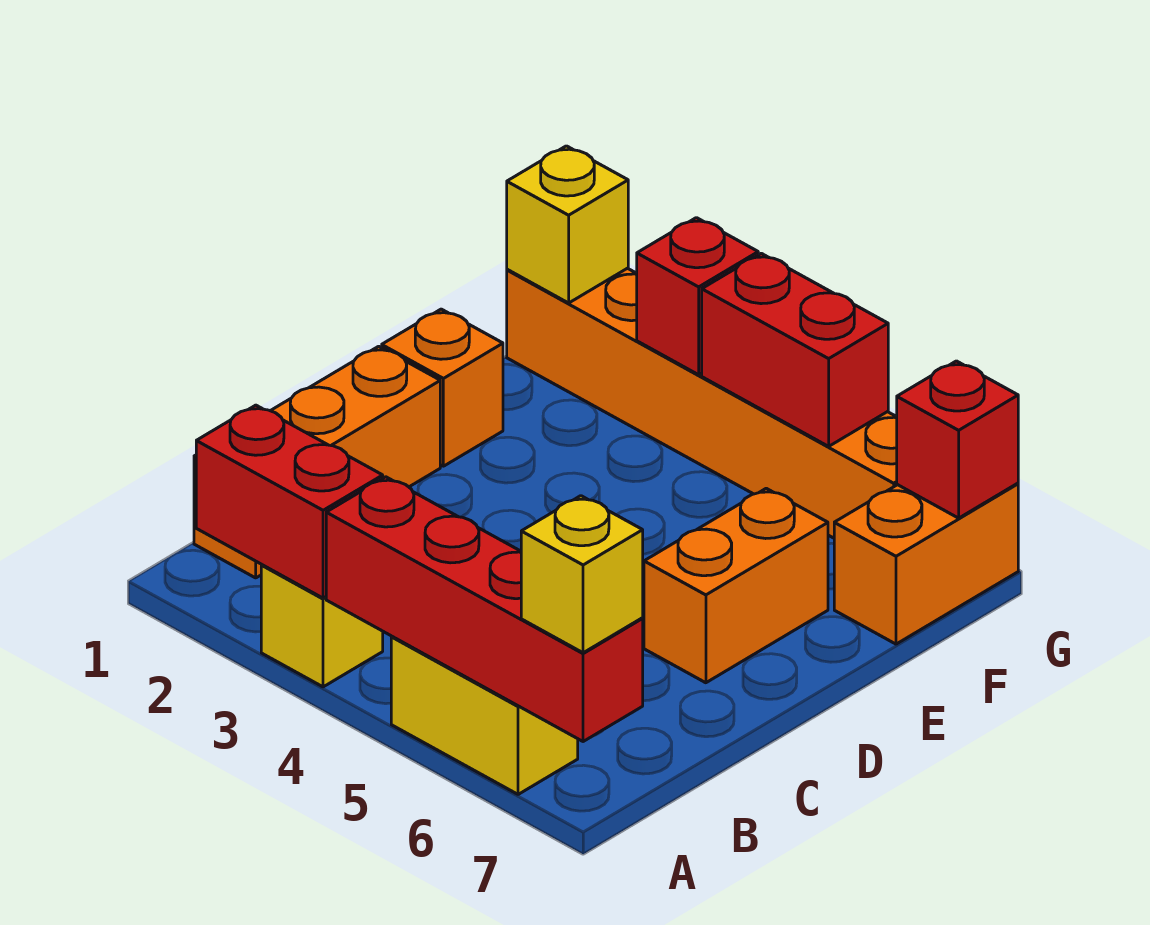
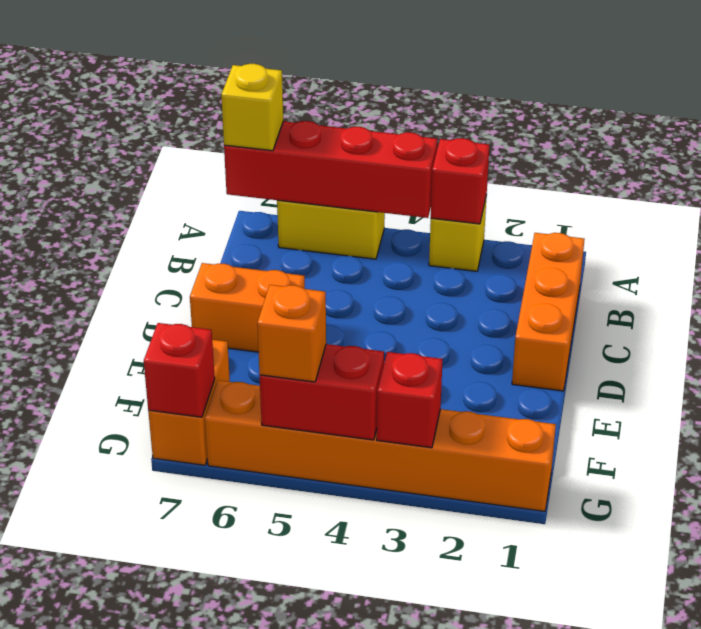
red 1x2 brick [196,405,383,598] -> red 1x1 brick [431,138,489,224]
orange 1x2 brick [644,488,828,683] -> orange 1x2 brick turned to [190,263,305,352]
orange 1x1 brick [382,309,503,466] -> orange 1x1 brick moved to [257,285,326,382]
yellow 1x1 brick [507,146,628,303] -> none

